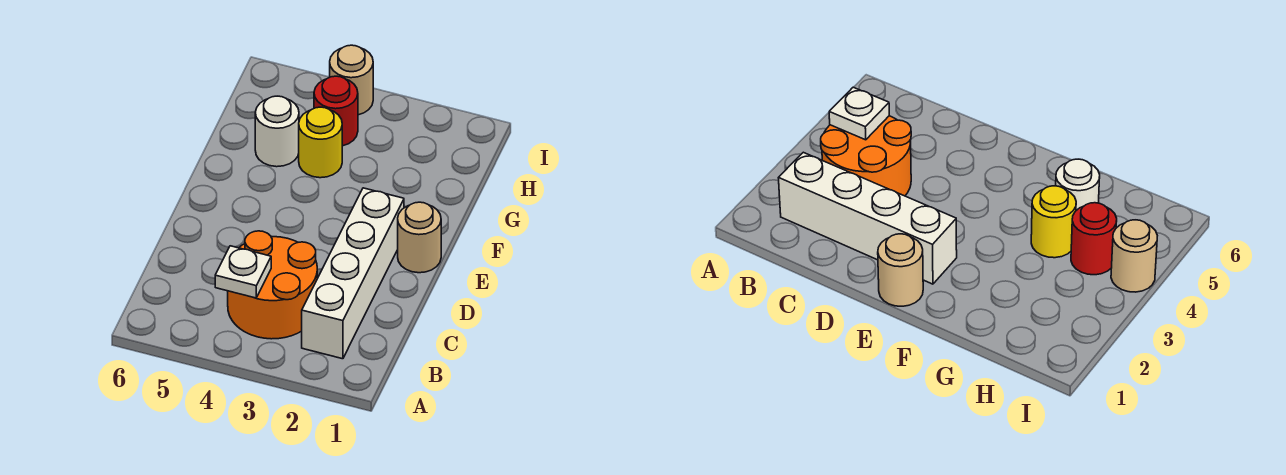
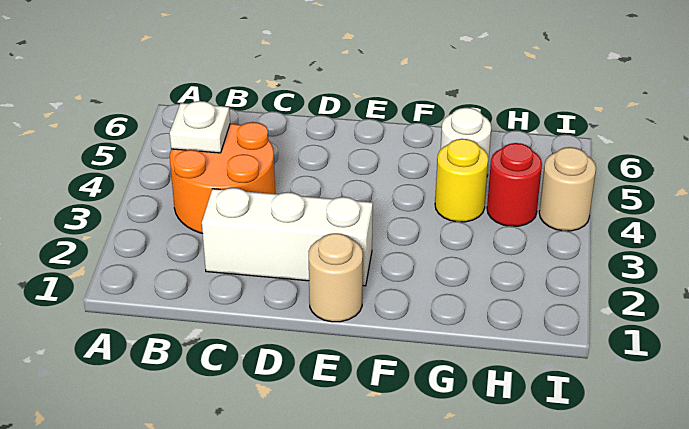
white 1x4 brick [302,188,404,359] -> white 1x3 brick [202,188,373,286]

